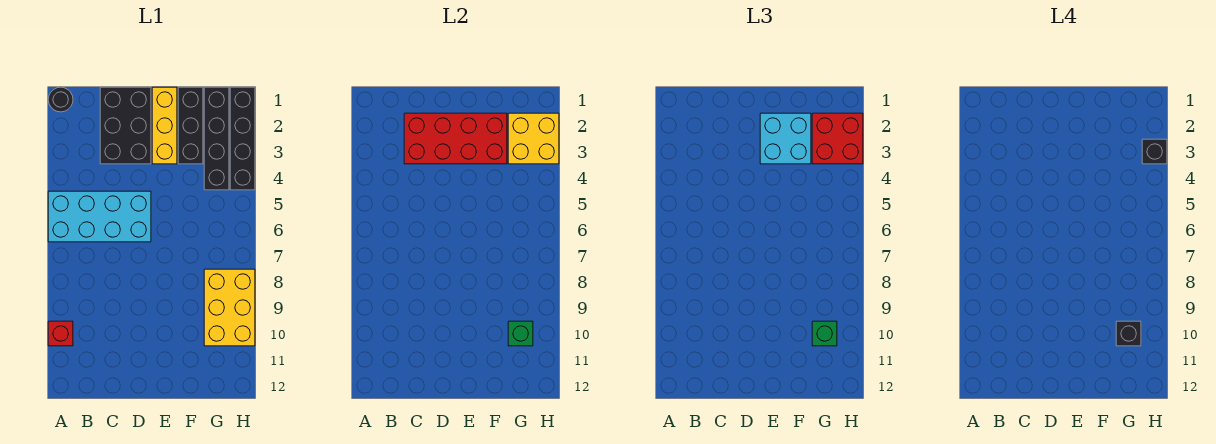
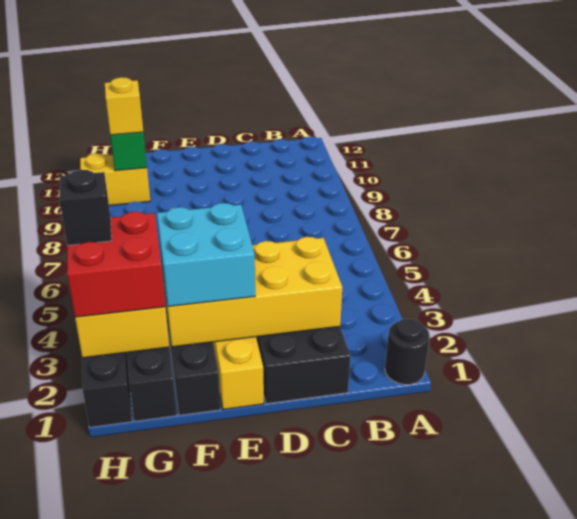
cyan 2x4 brick [48,191,151,242] -> none
red 1x1 brick [48,321,73,346] -> none
red 2x4 brick [404,113,507,164] -> yellow 2x4 brick [161,237,342,347]
yellow 2x3 brick [204,269,255,346] -> yellow 1x2 brick [80,153,150,205]
green 1x1 brick [812,321,837,346] -> yellow 1x1 brick [105,77,143,135]
black 1x1 brick [1116,321,1141,346] -> none

